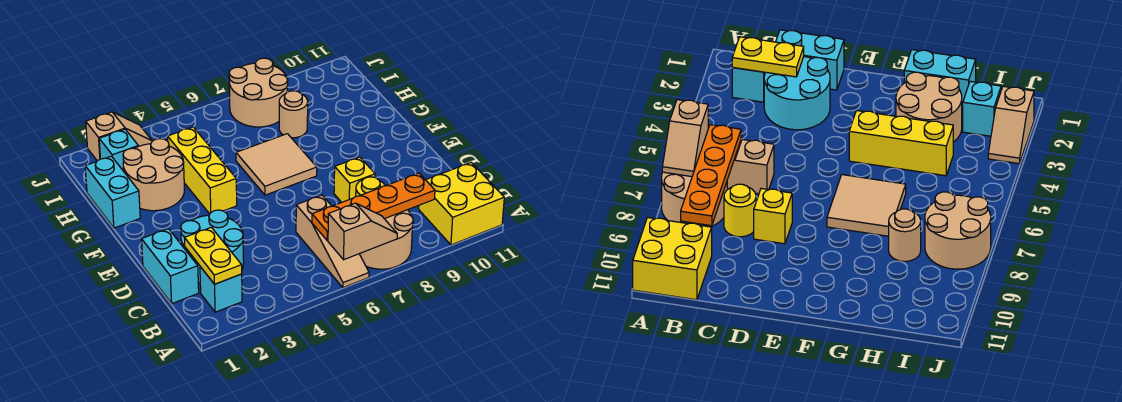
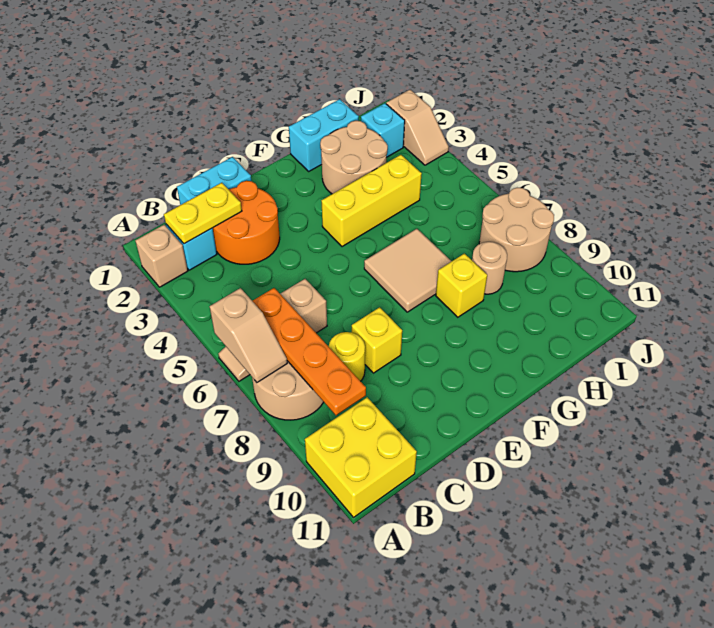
none -> tan 1x1 brick [135,225,188,287]
cyan 2x2 round brick [181,210,244,283] -> orange 2x2 round brick [213,181,280,264]
none -> yellow 1x1 brick [436,254,487,317]

